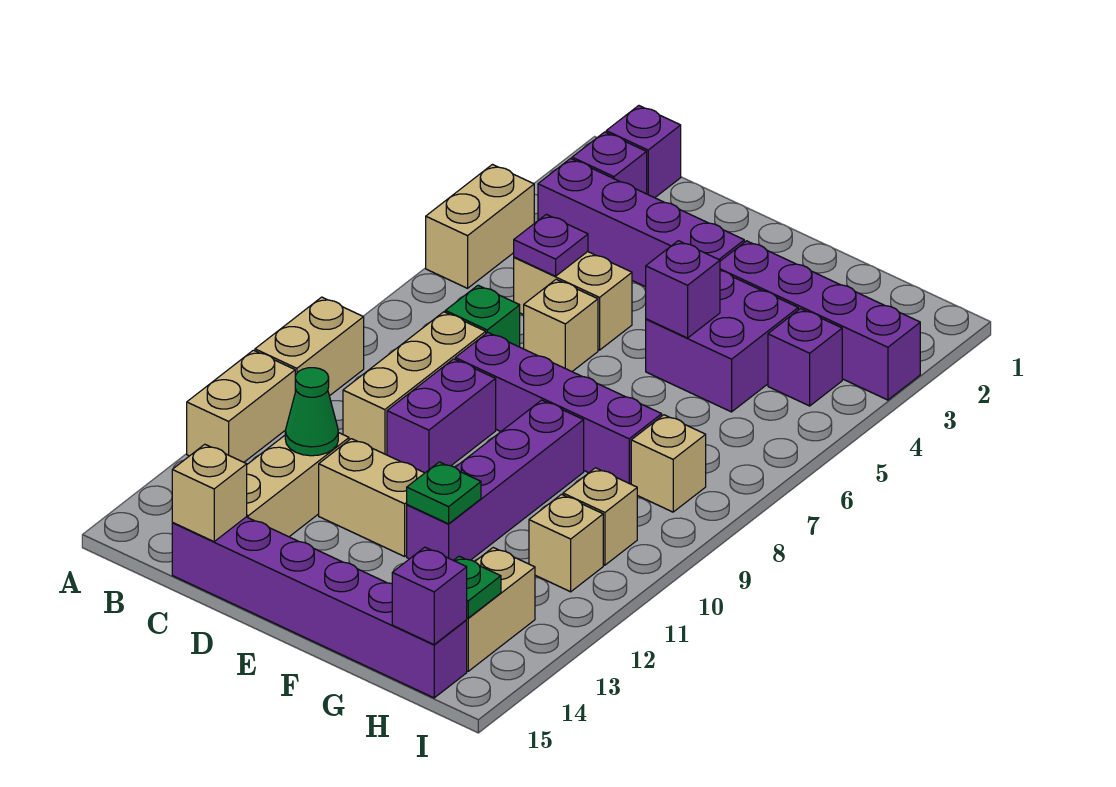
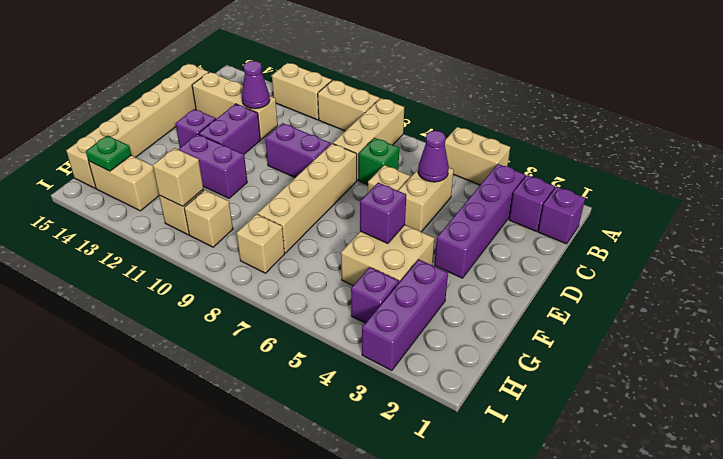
purple 1x1 plate [514,214,588,276] -> purple 1x1 cone [418,131,449,182]
tan 1x3 brick [343,312,486,455] -> tan 1x3 brick turned to [333,98,404,180]
green 1x1 cone [285,368,338,456] -> purple 1x1 cone [242,61,270,109]
purple 1x6 brick [172,517,467,698] -> tan 1x6 brick [66,64,209,188]
tan 1x1 brick [172,444,247,542] -> tan 1x1 brick moved to [153,148,203,206]
purple 1x4 brick [455,332,662,484] -> tan 1x4 brick [258,144,357,253]
tan 1x2 brick [319,439,424,556] -> purple 1x2 brick [199,104,260,154]
purple 1x4 brick [720,241,920,400] -> purple 1x3 brick [362,260,448,371]
purple 2x2 brick [646,271,798,412] -> tan 2x2 brick [341,225,435,285]
purple 1x4 brick [407,400,584,560] -> purple 1x2 brick [178,134,247,198]
green 1x1 plate [407,462,481,524] -> none
purple 1x1 brick [392,547,467,644] -> purple 1x1 brick moved to [176,109,216,147]

